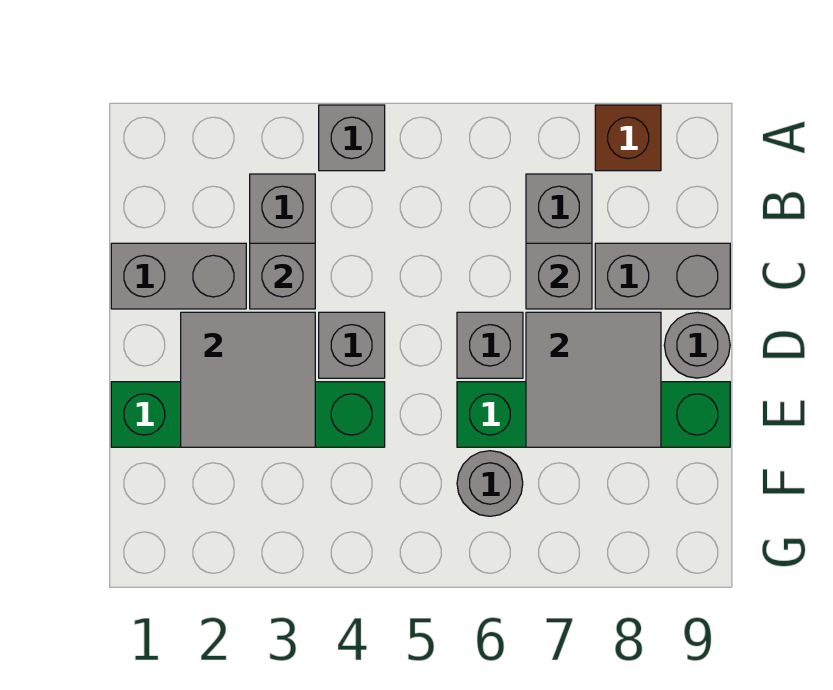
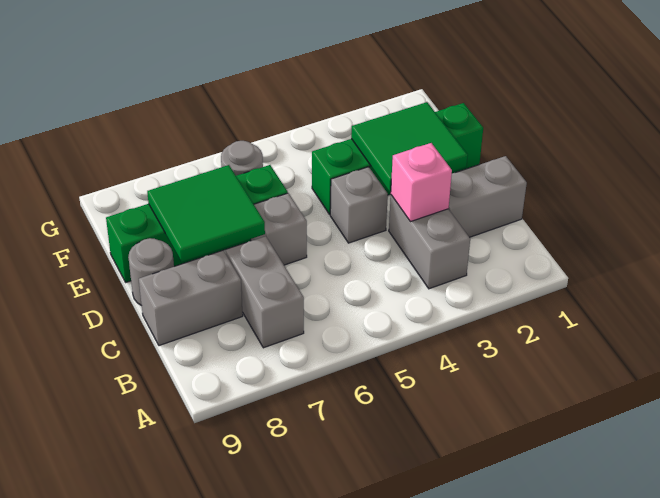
grey 1x1 brick [319,105,385,171] -> none
brown 1x1 brick [595,105,661,171] -> none
grey 1x1 brick [250,243,315,309] -> pink 1x1 brick [391,143,452,222]
grey 1x1 brick [526,243,592,309] -> none
grey 2x2 tile [181,312,315,447] -> green 2x2 tile [351,102,468,192]
grey 2x2 tile [526,312,661,447] -> green 2x2 tile [147,165,265,262]

